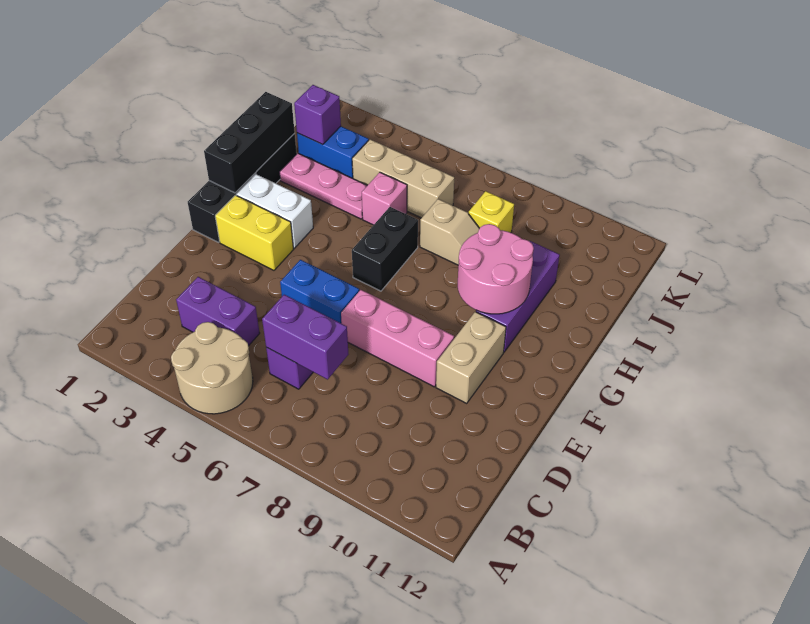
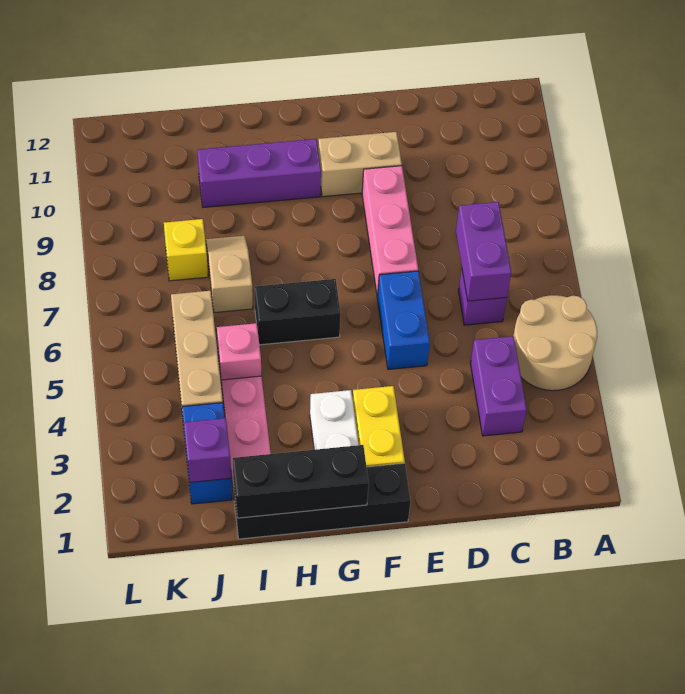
pink 2x2 round brick [458,224,534,314] -> none

